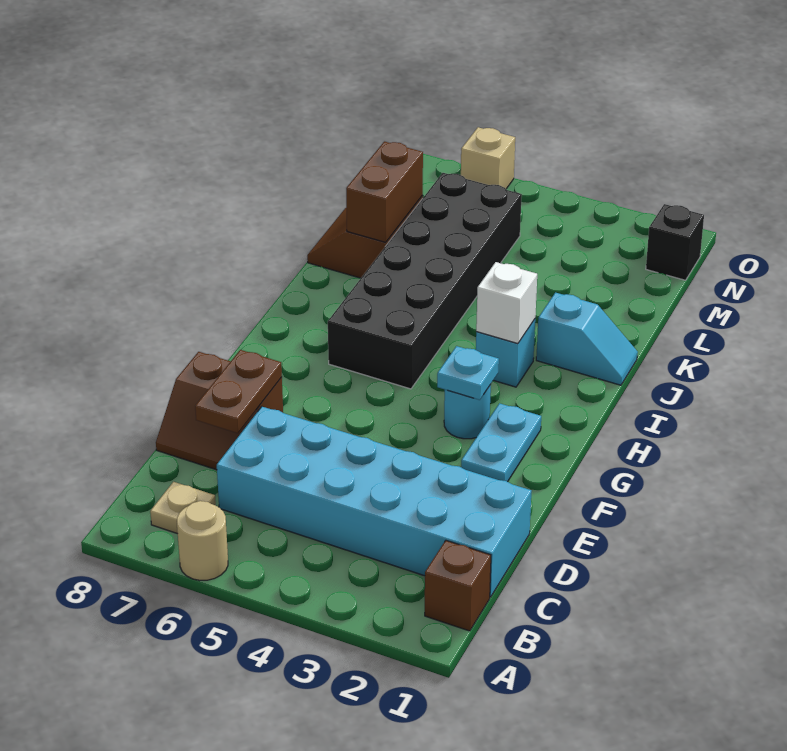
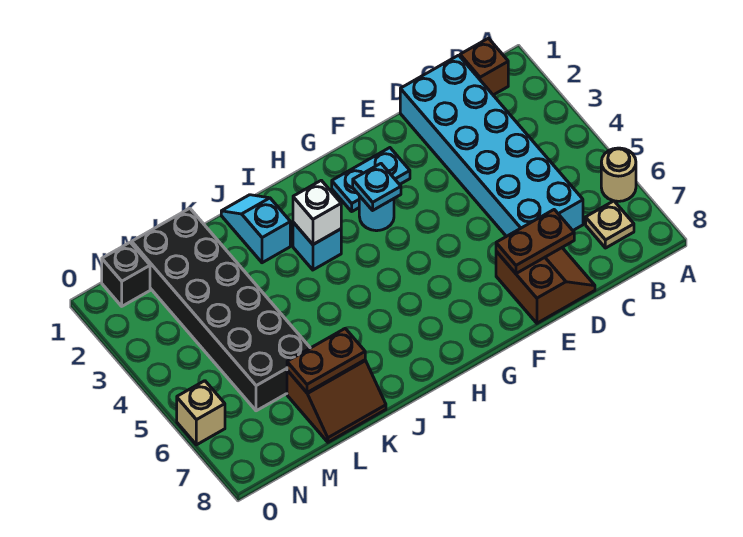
black 2x6 brick [328,173,522,389] -> black 2x6 brick turned to [132,208,310,411]
brown 1x2 brick [346,142,423,242] -> brown 1x2 plate [287,329,365,392]

